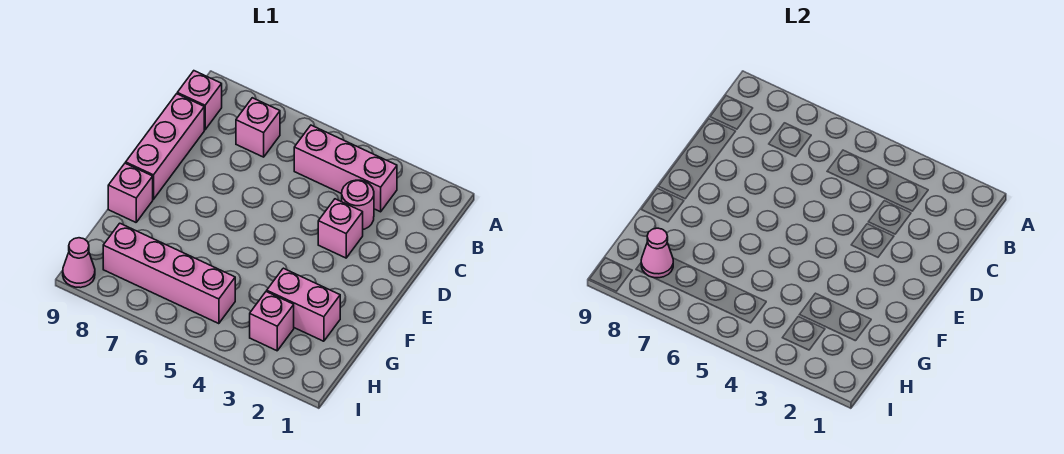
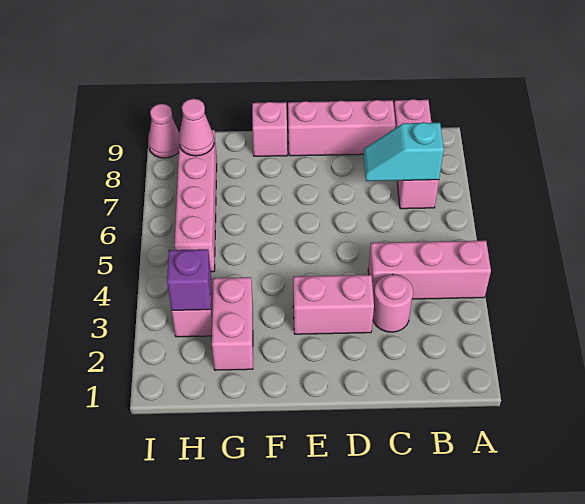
pink 1x3 brick [294,125,397,212] -> pink 1x3 brick turned to [368,241,491,299]
none -> cyan 1x2 slope [364,122,444,181]
pink 1x1 brick [318,199,363,258] -> pink 1x2 brick [293,275,374,334]
none -> purple 1x1 brick [167,249,211,310]

